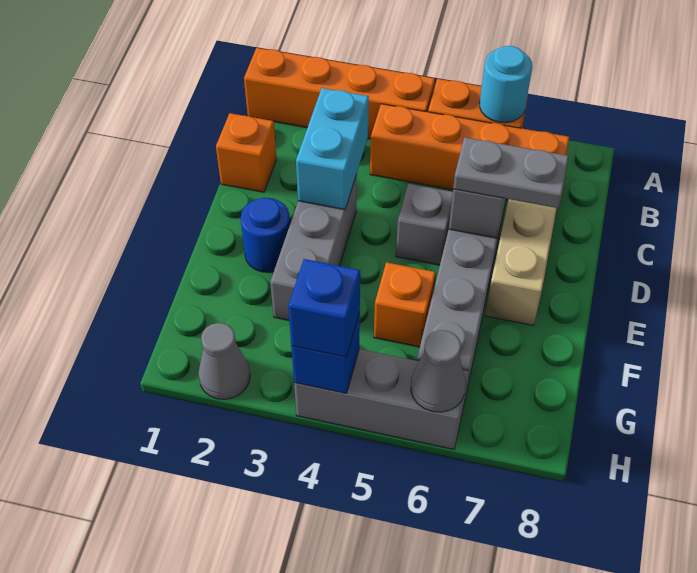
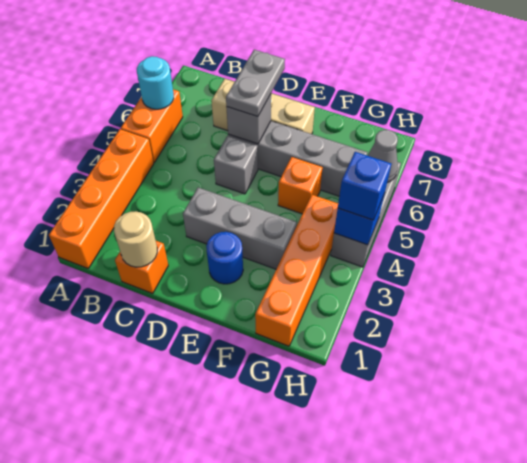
orange 1x4 brick [370,104,569,200] -> orange 1x4 brick moved to [255,195,338,346]
none -> tan 1x1 round brick [114,211,157,267]
cyan 1x2 brick [296,88,369,210] -> none
grey 1x1 cone [198,323,250,399] -> none

